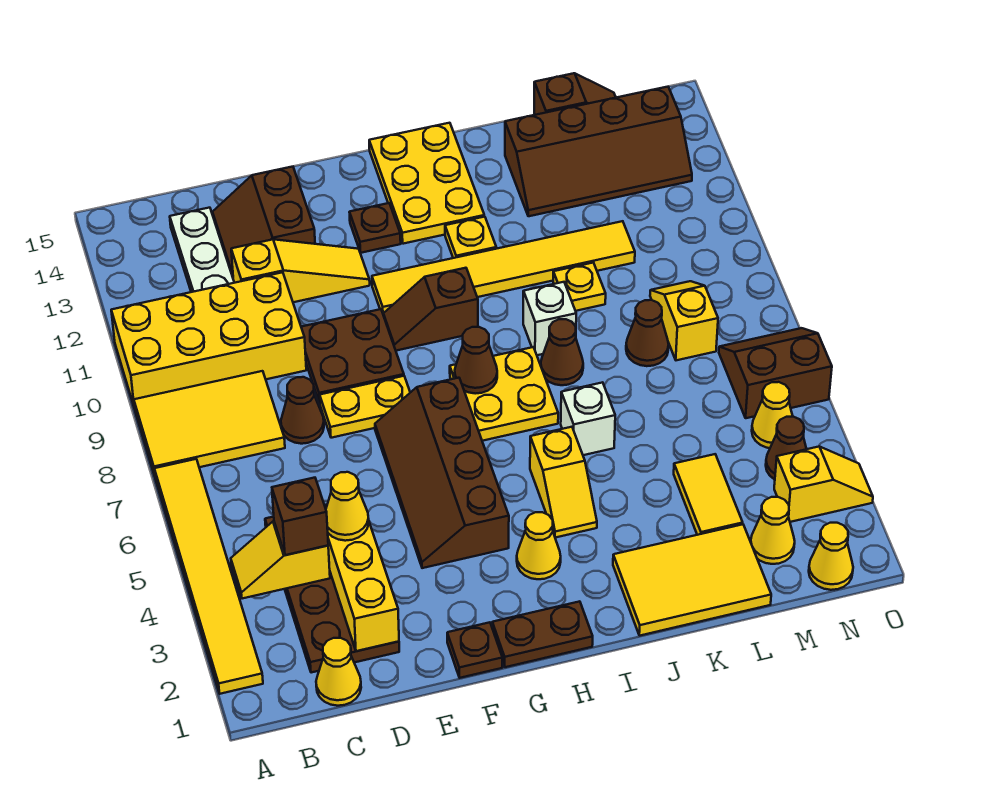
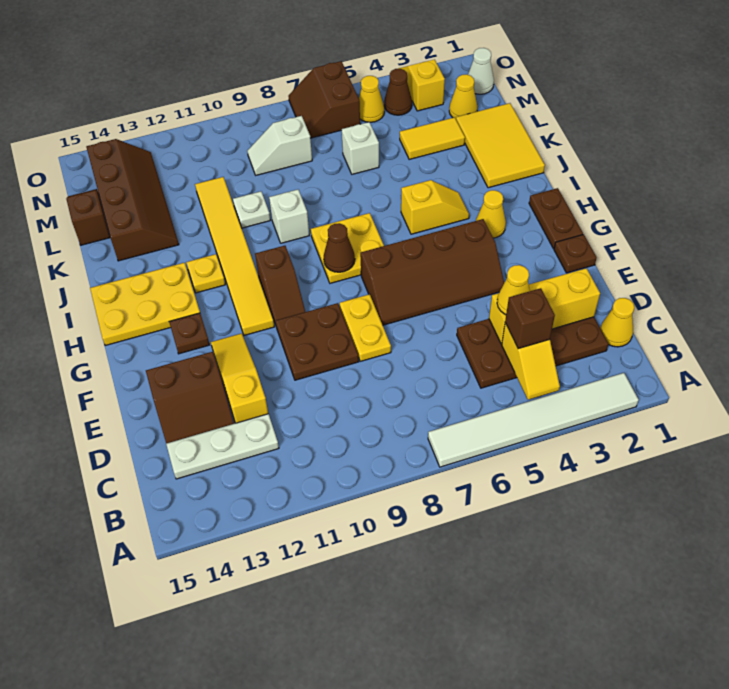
yellow 1x6 tile [154,459,263,694] -> white 1x6 tile [428,373,639,467]
yellow 2x3 tile [134,371,285,476] -> none
yellow 2x4 brick [111,272,306,408] -> none
brown 1x1 cone [281,377,324,444] -> none
white 1x1 brick [561,382,615,455] -> white 1x1 brick moved to [342,122,379,174]
brown 1x1 cone [541,319,583,385] -> none
yellow 1x1 plate [553,263,606,311] -> white 1x1 plate [233,191,270,228]
brown 1x1 cone [626,300,669,366] -> none
yellow 1x2 slope [650,281,718,360] -> white 1x2 slope [247,116,312,175]
yellow 1x1 cone [809,523,853,590] -> white 1x1 cone [468,48,494,94]

